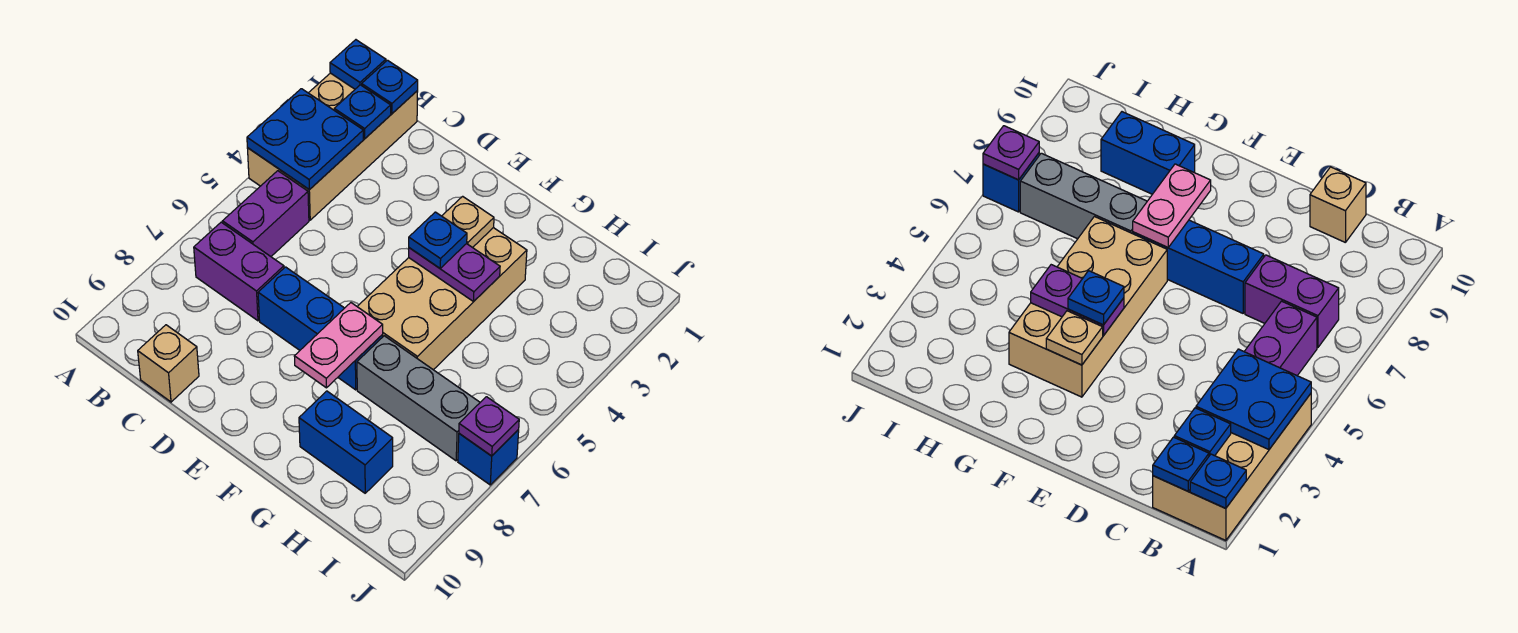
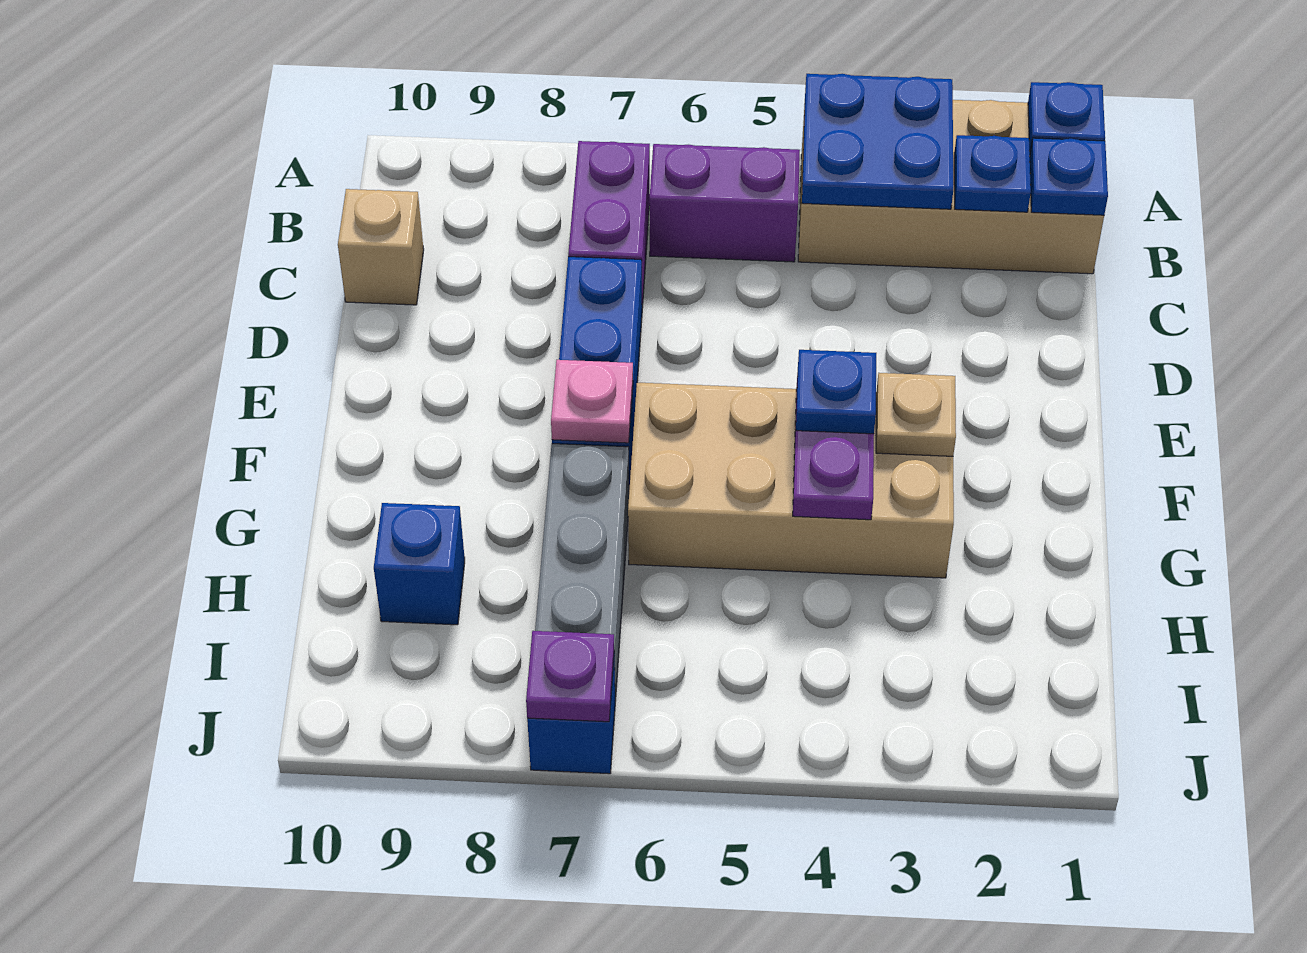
pink 1x2 plate [294,303,383,388] -> pink 1x1 plate [551,360,633,443]
blue 1x2 brick [299,391,393,493] -> blue 1x1 brick [374,503,465,625]

